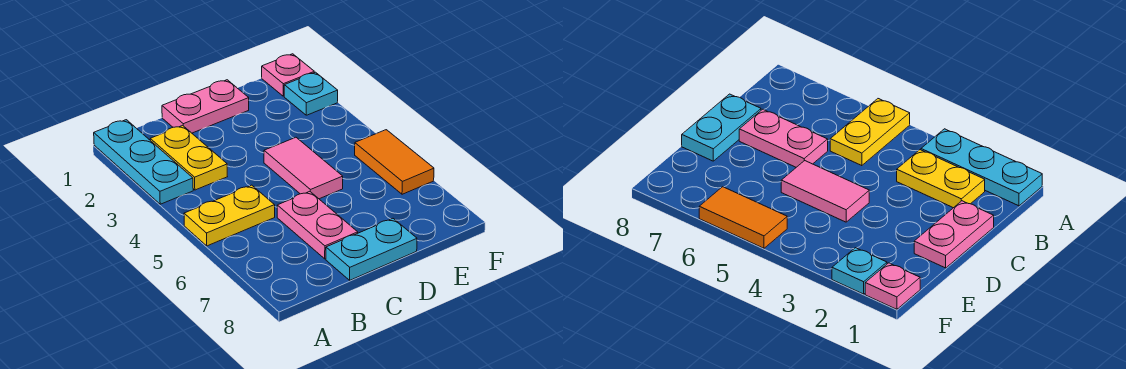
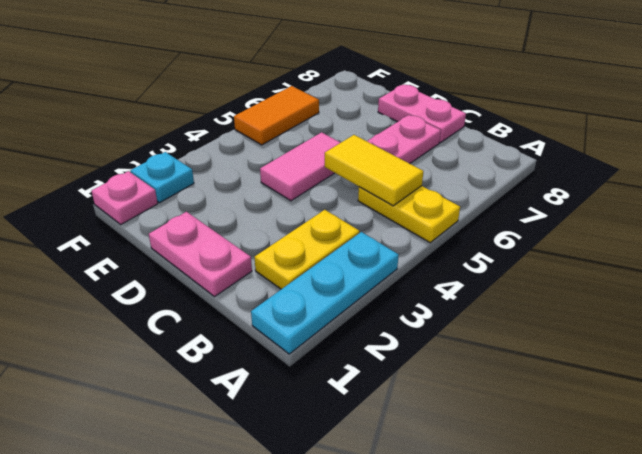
none -> yellow 1x2 tile [325,135,423,206]
cyan 1x2 plate [326,219,417,280] -> pink 1x2 plate [378,85,466,143]

